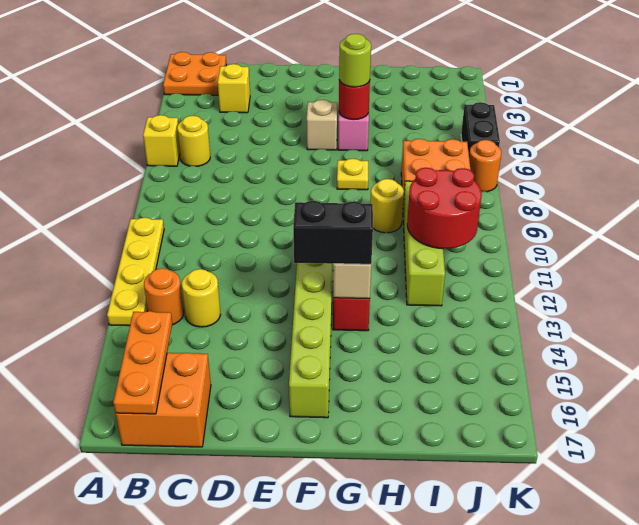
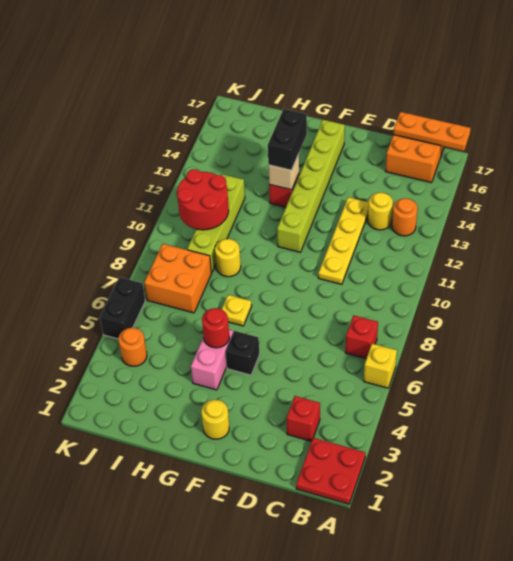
orange 2x2 plate [163,52,226,95] -> red 2x2 plate [296,438,365,504]
yellow 1x4 plate [107,218,164,326] -> yellow 1x4 plate moved to [318,197,369,284]
yellow 1x1 round brick [177,116,210,166] -> yellow 1x1 round brick moved to [201,400,229,439]
none -> red 1x1 brick [345,316,378,359]
orange 1x3 plate [113,311,172,414] -> orange 1x3 plate turned to [393,112,471,151]
yellow 1x1 brick [217,64,250,113] -> red 1x1 brick [287,396,320,441]
tan 1x1 brick [307,100,337,150] -> black 1x1 brick [226,331,260,375]
black 1x2 brick [293,201,373,264] -> black 1x2 brick turned to [268,109,307,170]
lime 1x1 round brick [339,34,371,87] -> none
orange 1x1 round brick [469,140,501,192] -> orange 1x1 round brick moved to [118,328,147,366]

